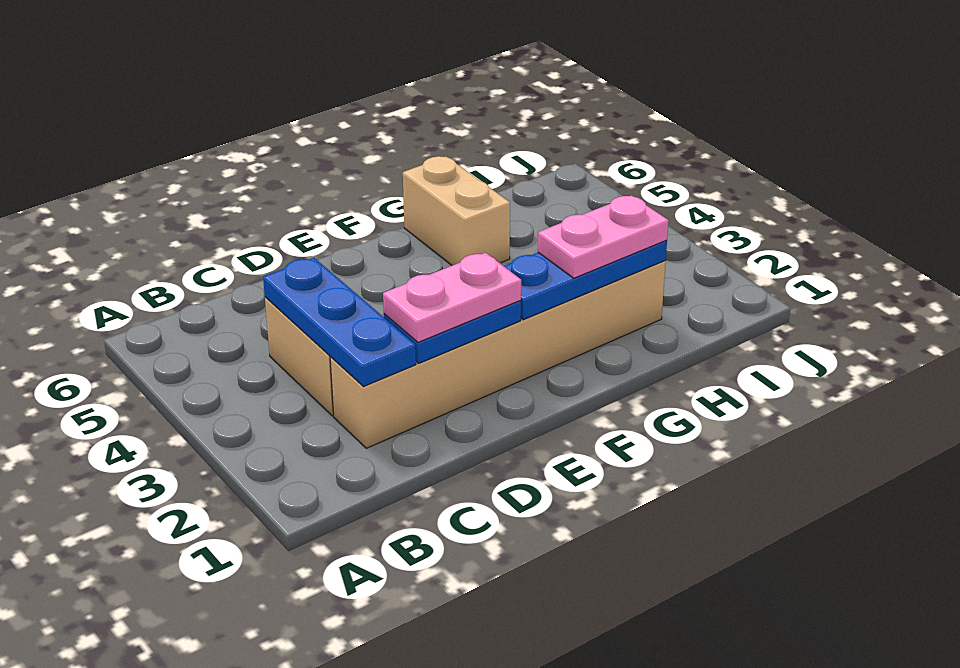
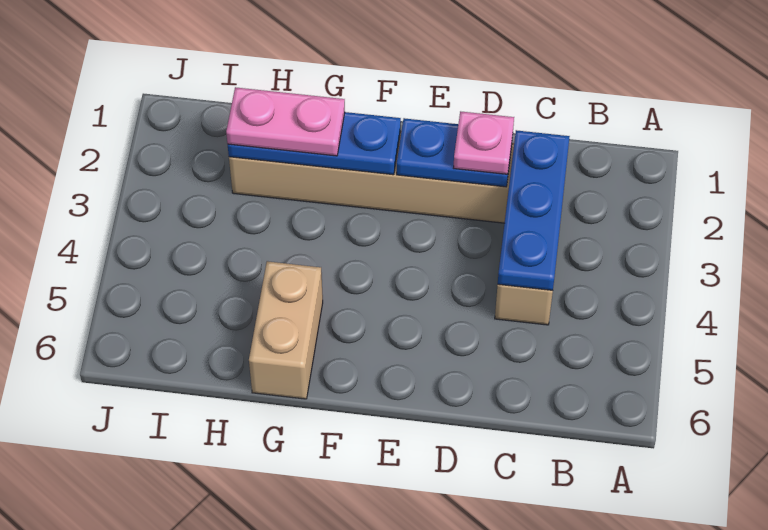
pink 1x2 plate [383,253,521,342] -> pink 1x1 plate [454,111,514,174]

